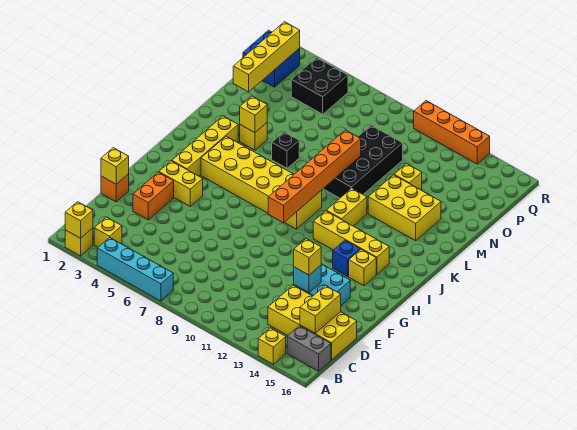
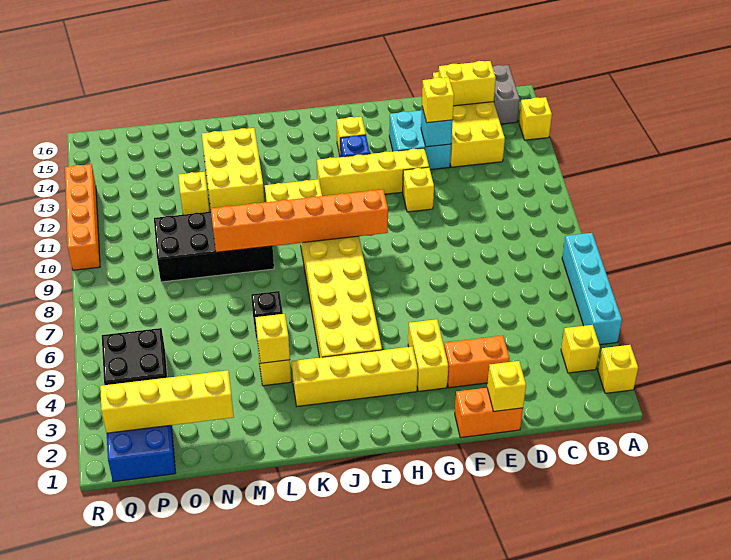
yellow 1x1 brick [65,202,93,238] -> yellow 1x1 brick moved to [403,167,434,212]
orange 1x1 brick [101,174,129,202] -> orange 1x2 brick [455,388,523,438]
yellow 1x4 brick [313,211,389,274] -> yellow 1x4 brick turned to [317,148,429,196]

